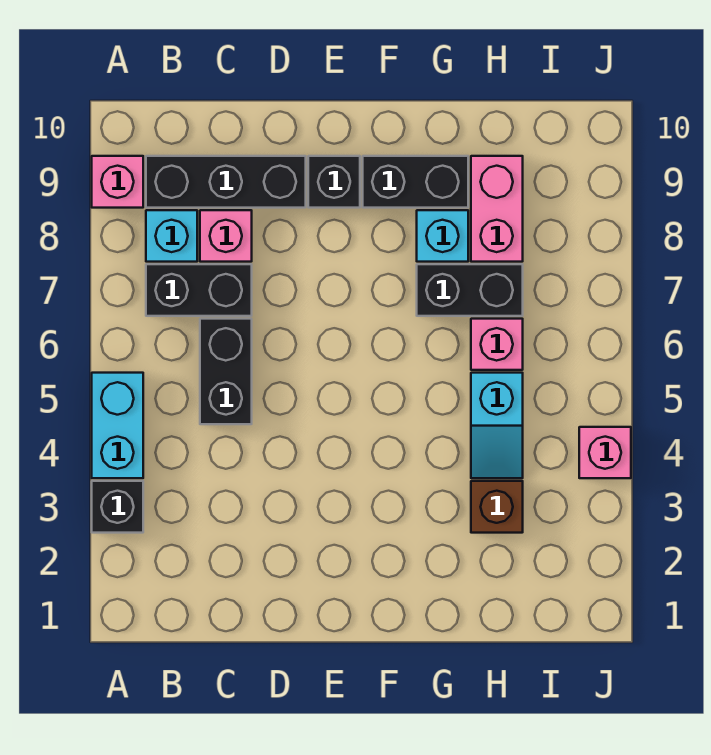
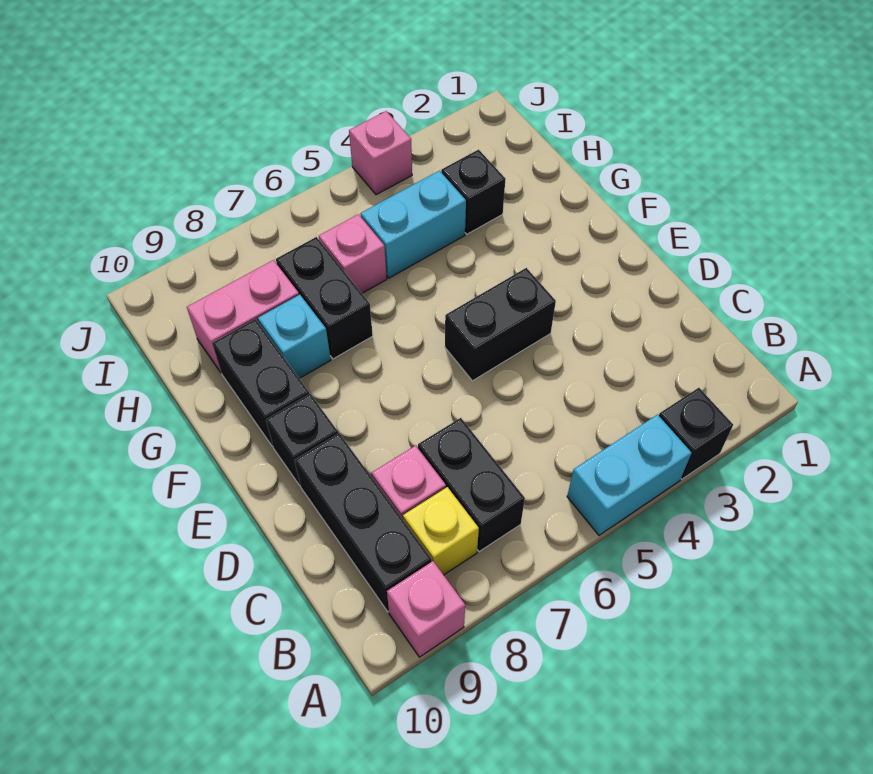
cyan 1x1 brick [146,210,197,262] -> yellow 1x1 brick [403,487,479,575]
black 1x2 brick [200,319,252,424] -> black 1x2 brick moved to [445,268,556,381]
brown 1x1 brick [471,481,523,533] -> black 1x1 brick [441,150,505,234]
cyan 1x2 slope [471,373,523,478] -> cyan 1x2 brick [361,171,466,278]

